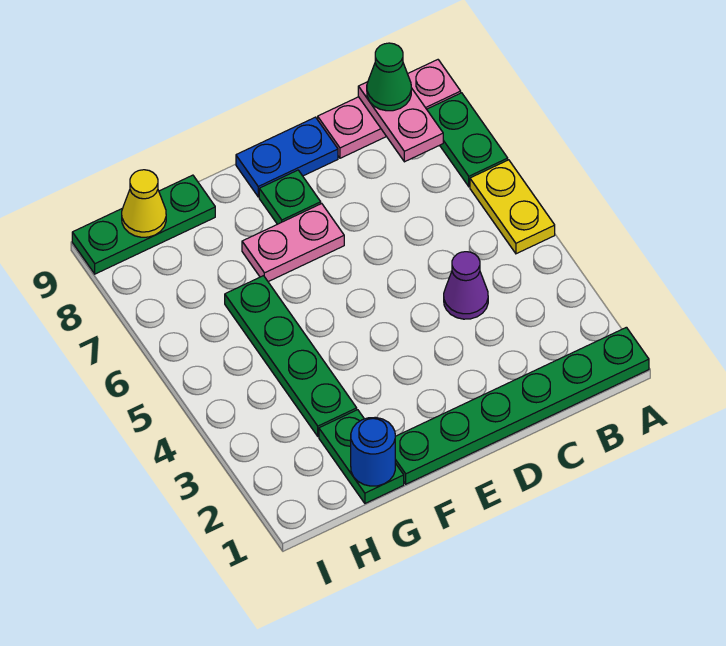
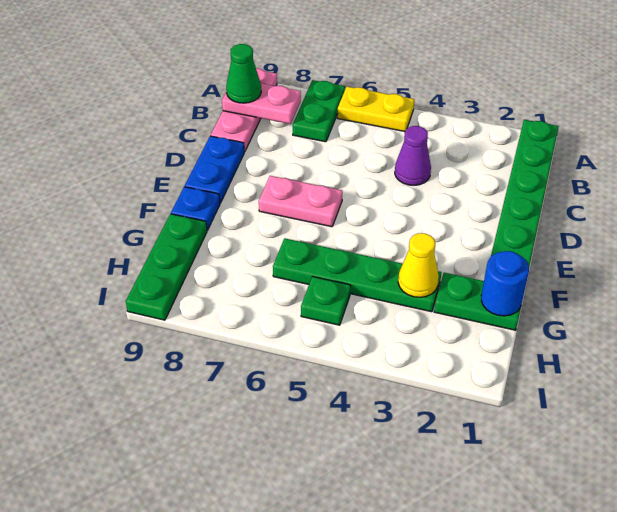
green 1x2 plate [427,93,508,187] -> green 1x2 plate turned to [293,80,345,142]
pink 1x2 plate [242,204,344,282] -> pink 1x2 plate turned to [259,176,342,227]
green 1x1 plate [259,170,321,224] -> green 1x1 plate moved to [301,277,351,325]
none -> blue 1x1 plate [171,187,220,230]
yellow 1x1 cone [122,170,166,237] -> yellow 1x1 cone moved to [398,233,439,297]

